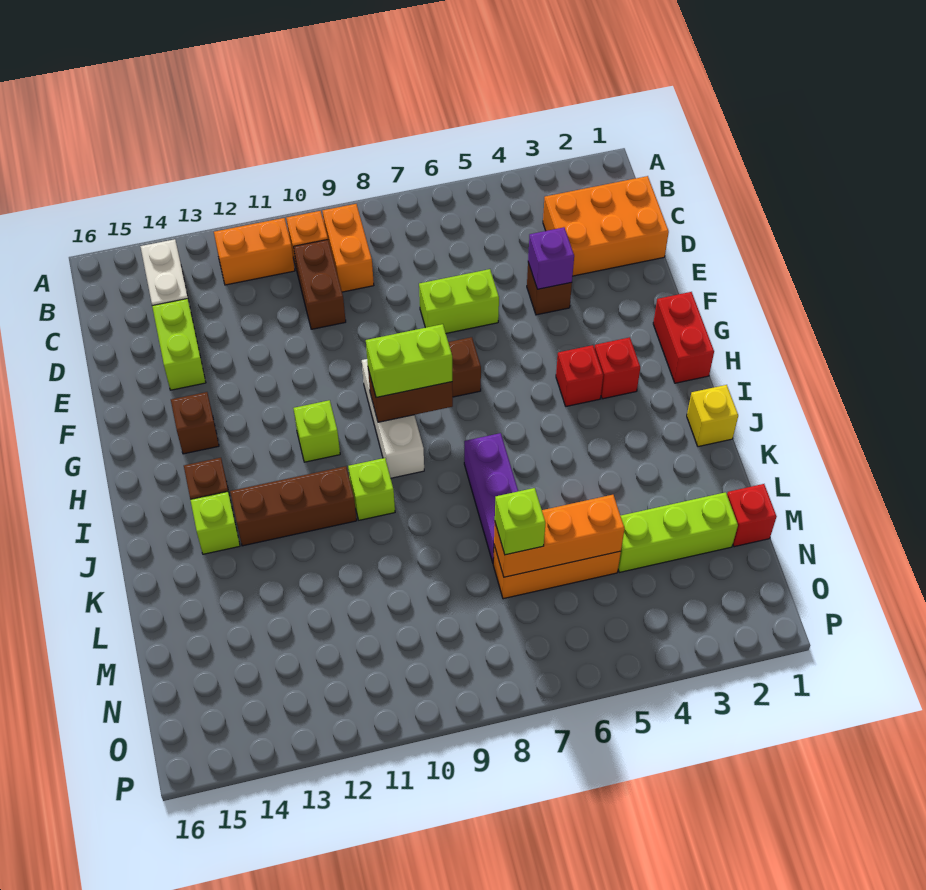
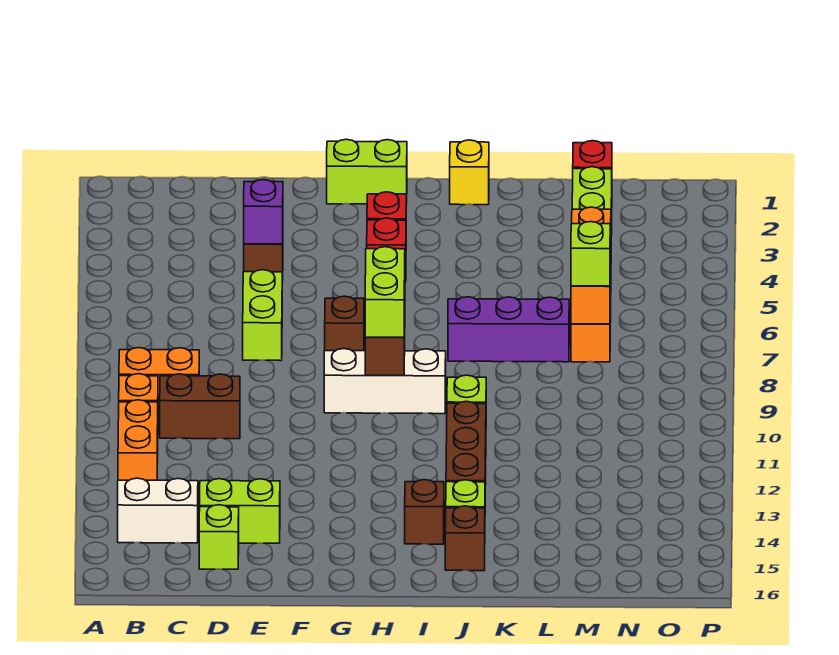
orange 2x3 brick [543,176,669,276] -> none
red 1x2 brick [653,292,714,383] -> lime 1x2 brick [327,139,407,204]
brown 1x1 brick [171,392,219,454] -> brown 1x1 brick moved to [445,506,485,571]
lime 1x1 brick [293,400,340,462] -> lime 1x1 brick moved to [199,505,239,569]

